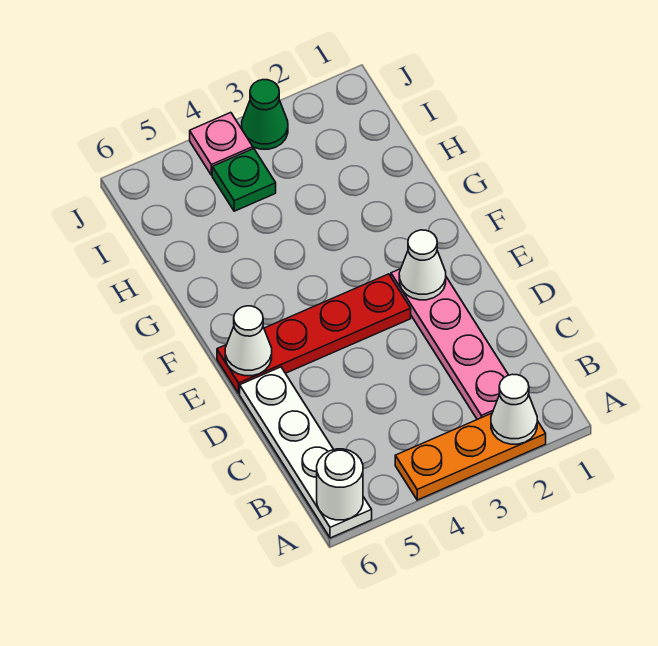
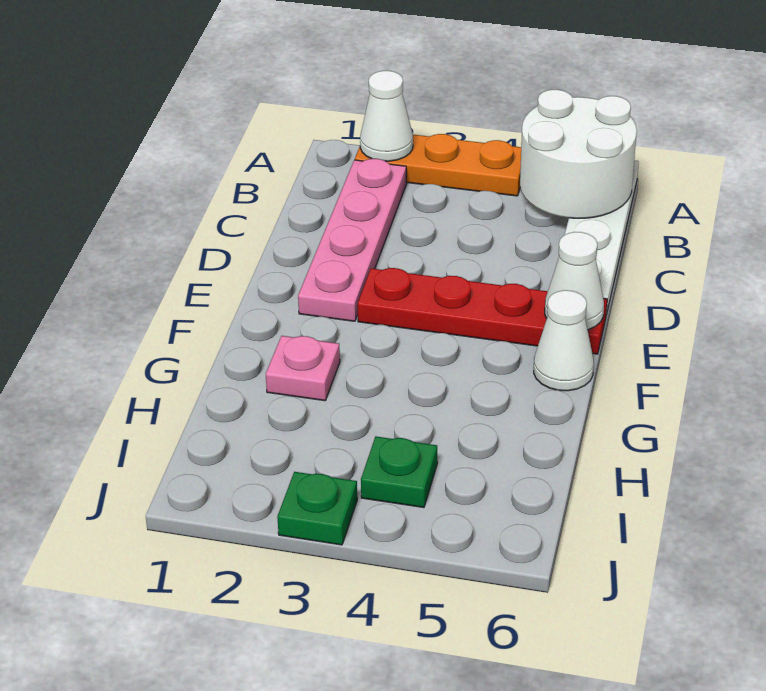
white 1x1 round brick [317,449,363,520] -> white 2x2 round brick [520,90,637,218]
white 1x1 cone [399,230,446,300] -> white 1x1 cone moved to [534,290,594,391]
green 1x1 cone [242,80,288,149] -> green 1x1 plate [277,472,357,545]
pink 1x1 plate [190,113,253,175] -> pink 1x1 plate moved to [266,336,340,401]

